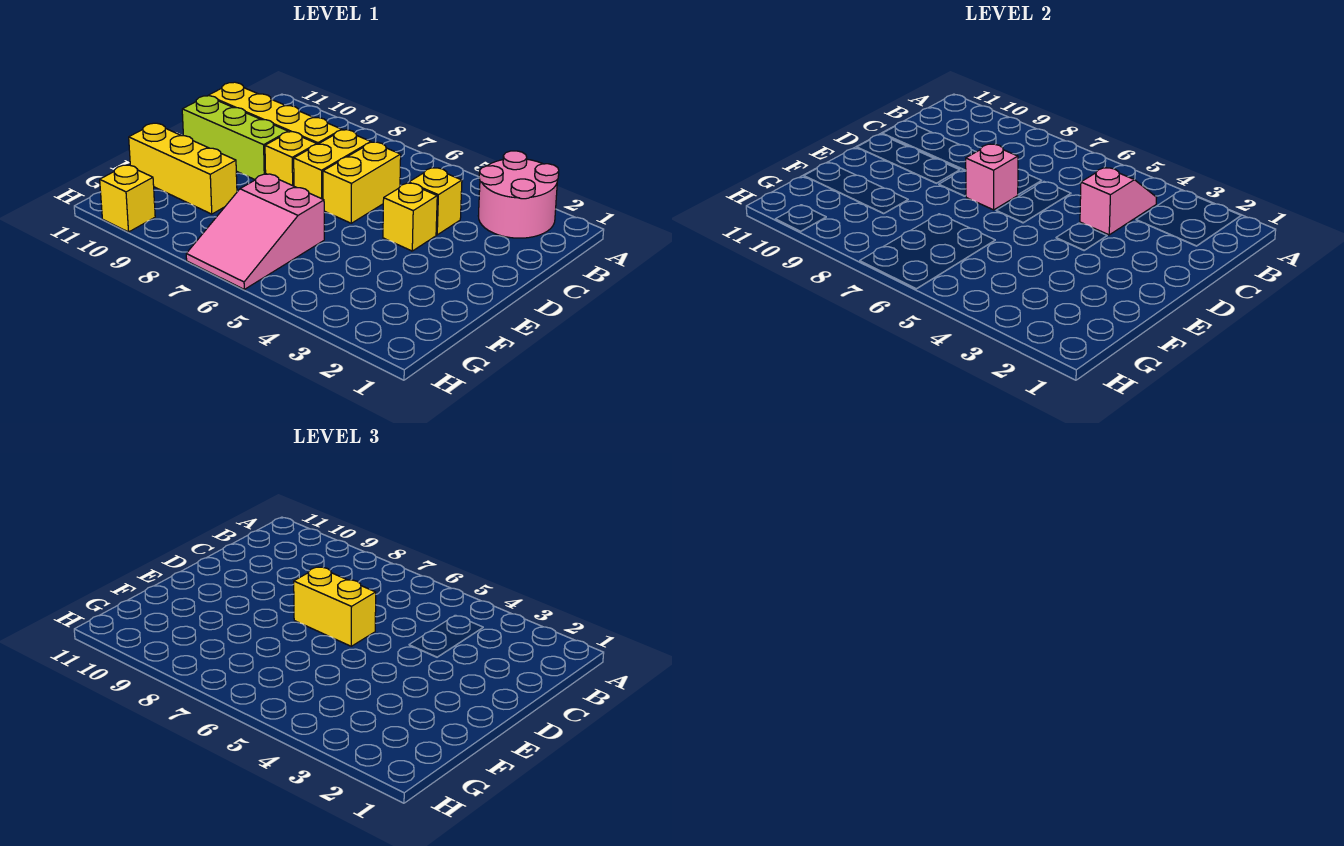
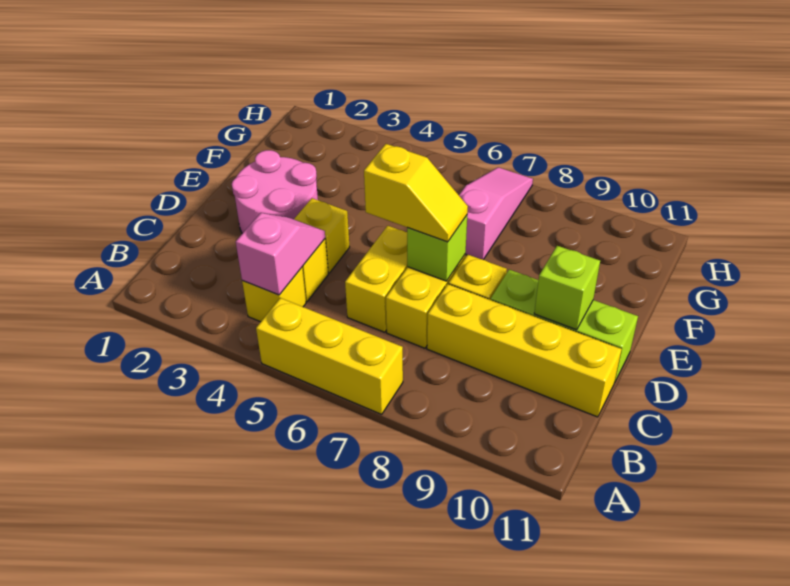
pink 2x2 round brick [478,151,559,238] -> pink 2x2 round brick moved to [232,150,318,233]
pink 1x2 slope [1080,167,1157,235] -> pink 1x2 slope turned to [236,213,325,295]
yellow 1x2 brick [294,567,376,646] -> yellow 1x2 slope [364,144,468,242]
pink 1x1 brick [966,144,1018,210] -> lime 1x1 brick [407,215,467,281]
none -> lime 1x1 brick [534,246,600,330]
pink 2x3 slope [186,174,324,289] -> pink 1x3 slope [459,167,533,260]
yellow 1x3 brick [129,123,237,214] -> yellow 1x3 brick moved to [256,298,403,414]
yellow 1x1 brick [100,165,155,232] -> yellow 1x1 brick moved to [242,268,306,322]

